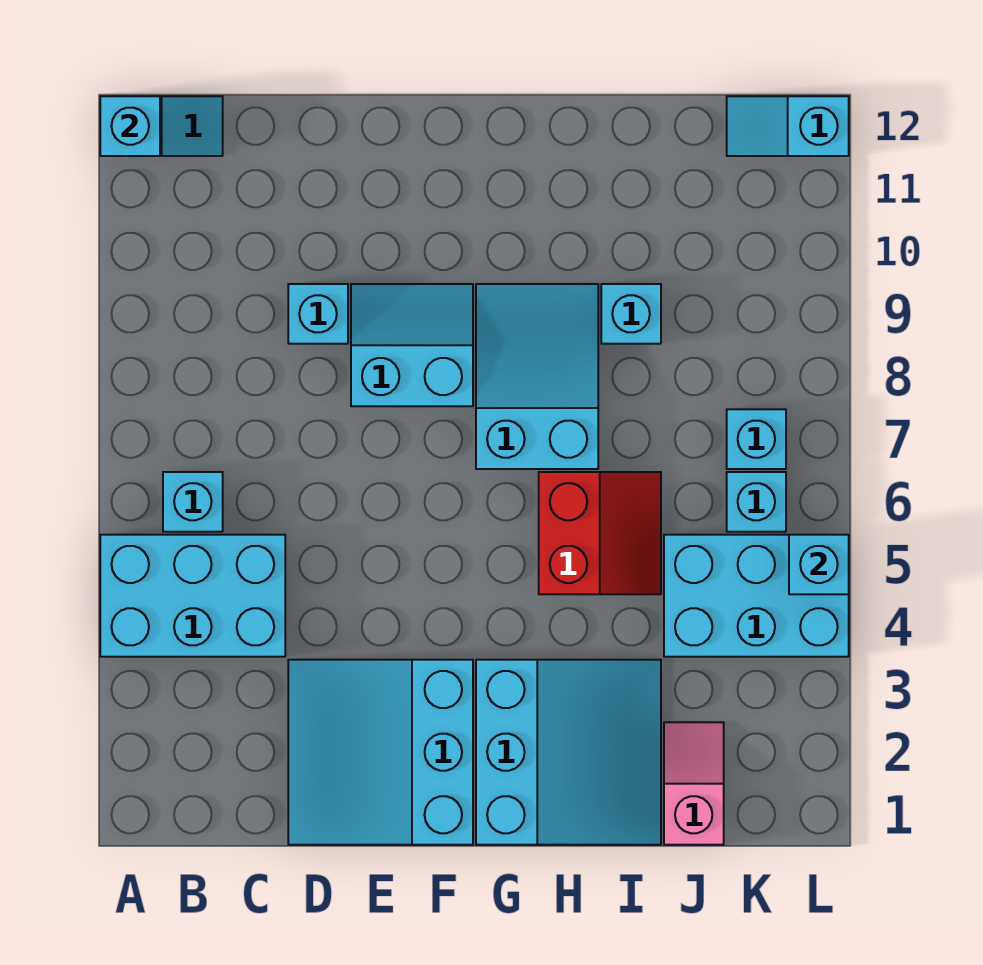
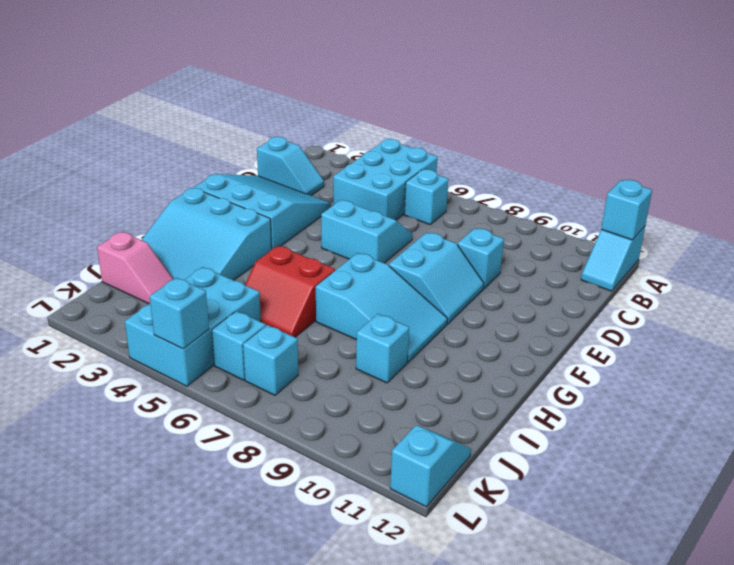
none -> cyan 1x2 slope [257,137,324,196]
none -> cyan 2x2 slope [321,200,413,263]

